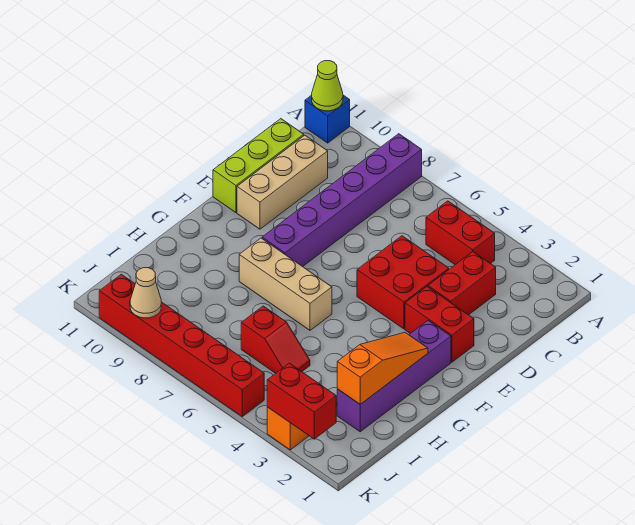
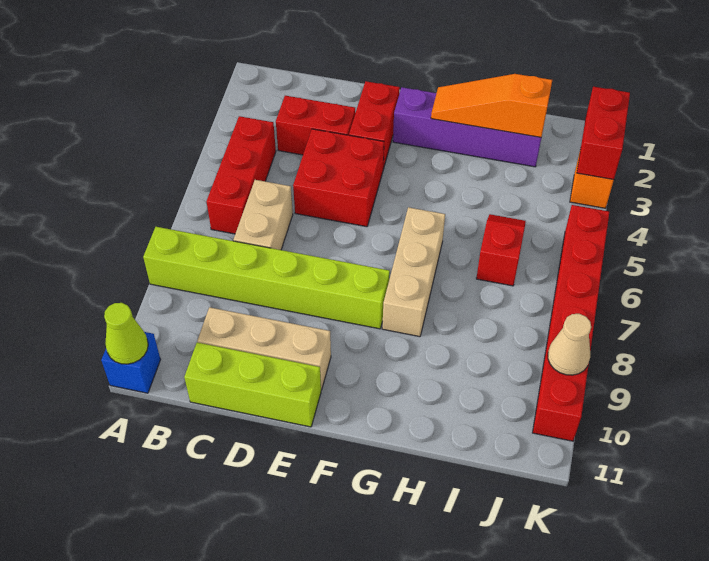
purple 1x6 brick [262,134,422,267] -> lime 1x6 brick [143,227,390,329]
red 1x2 brick [426,201,495,265] -> red 1x3 brick [207,116,276,234]
none -> tan 1x2 brick [234,180,293,250]

